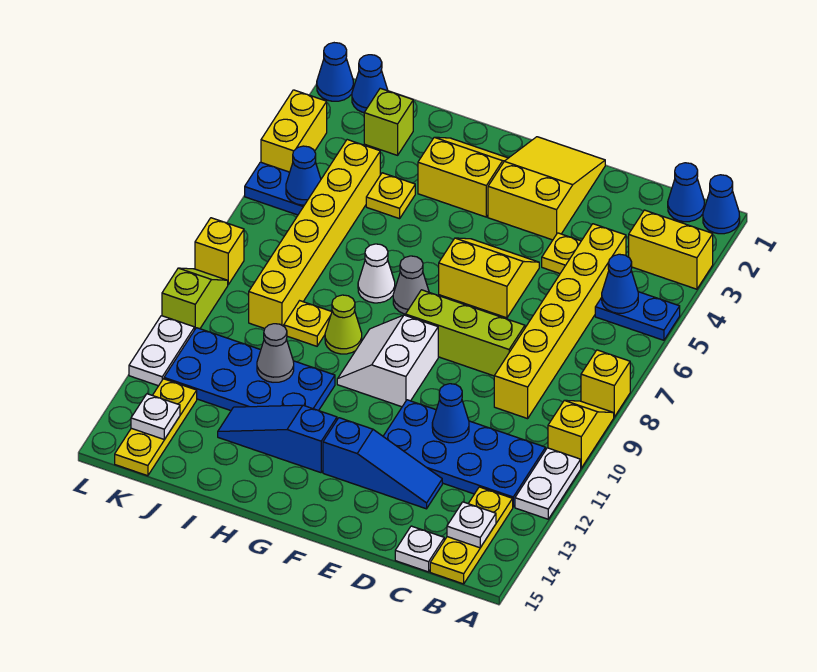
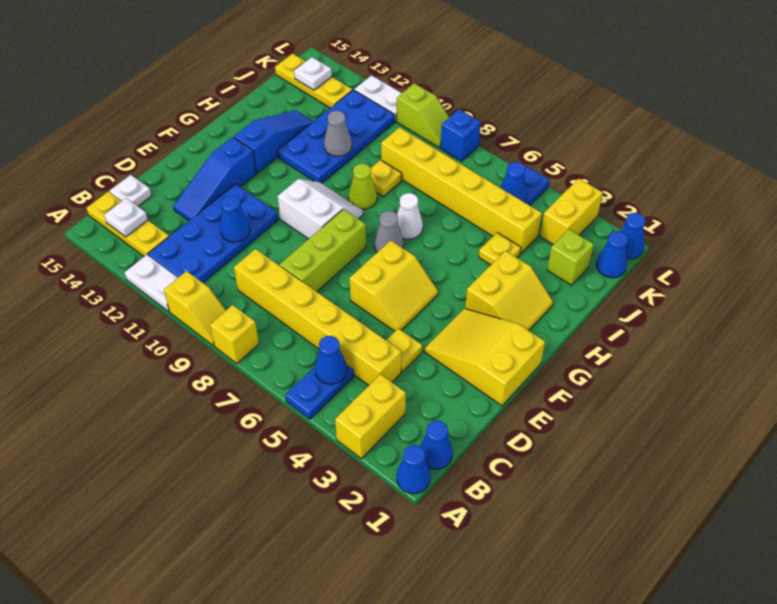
yellow 2x3 slope [488,137,605,240] -> yellow 2x3 slope turned to [424,309,545,406]
yellow 1x2 brick [261,90,327,172] -> yellow 1x2 brick turned to [540,179,603,245]
yellow 1x1 brick [195,218,244,285] -> blue 1x1 brick [440,109,481,161]

